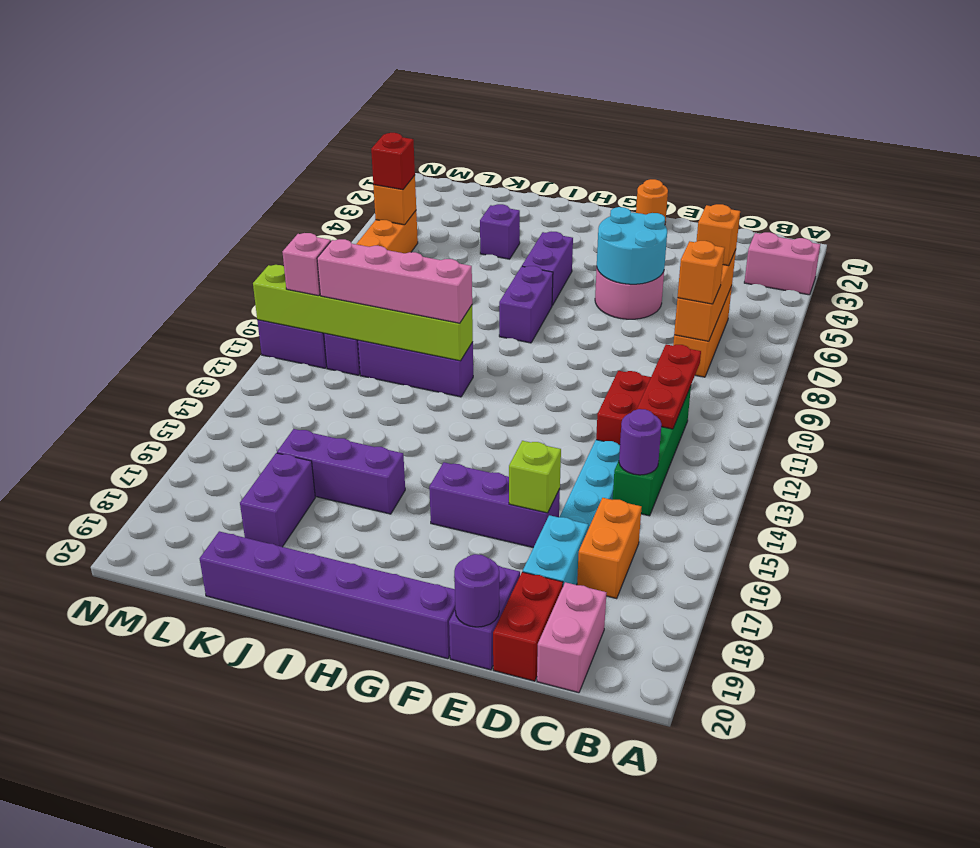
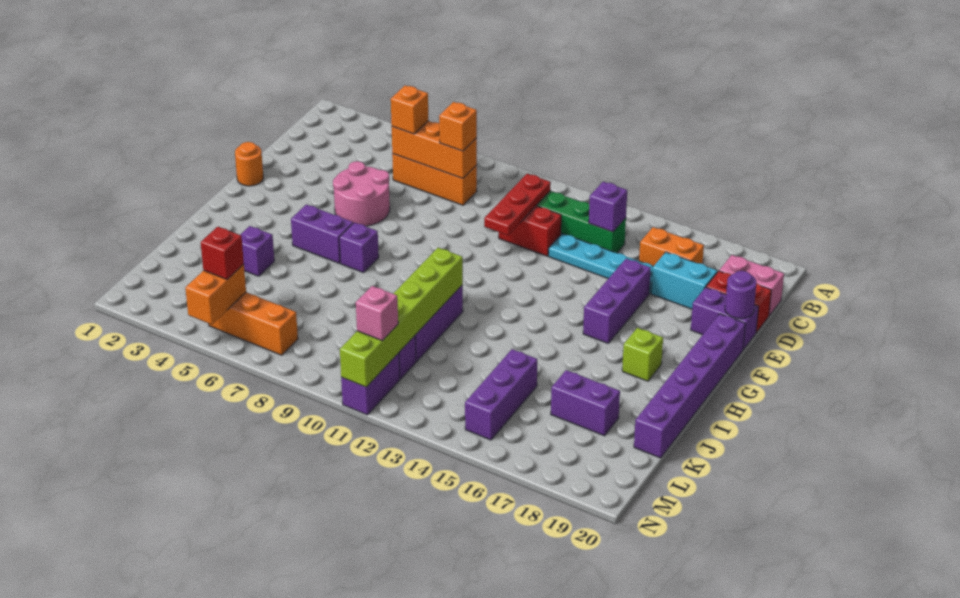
pink 1x2 brick [744,232,820,295] -> none
red 1x3 plate [637,344,701,429] -> red 1x3 plate turned to [484,174,551,235]
purple 1x1 round brick [619,409,662,475] -> purple 1x1 brick [589,182,627,232]
cyan 2x2 round brick [597,207,667,284] -> none
lime 1x1 brick [509,441,561,513] -> lime 1x1 brick moved to [622,328,663,381]
purple 1x2 brick [499,266,553,343] -> purple 1x1 brick [339,222,379,273]
pink 1x4 brick [317,239,472,323] -> none
purple 1x3 brick [277,429,405,514] -> purple 1x3 brick moved to [465,349,538,440]
orange 1x1 brick [373,175,416,225] -> orange 1x2 brick [185,264,246,325]

